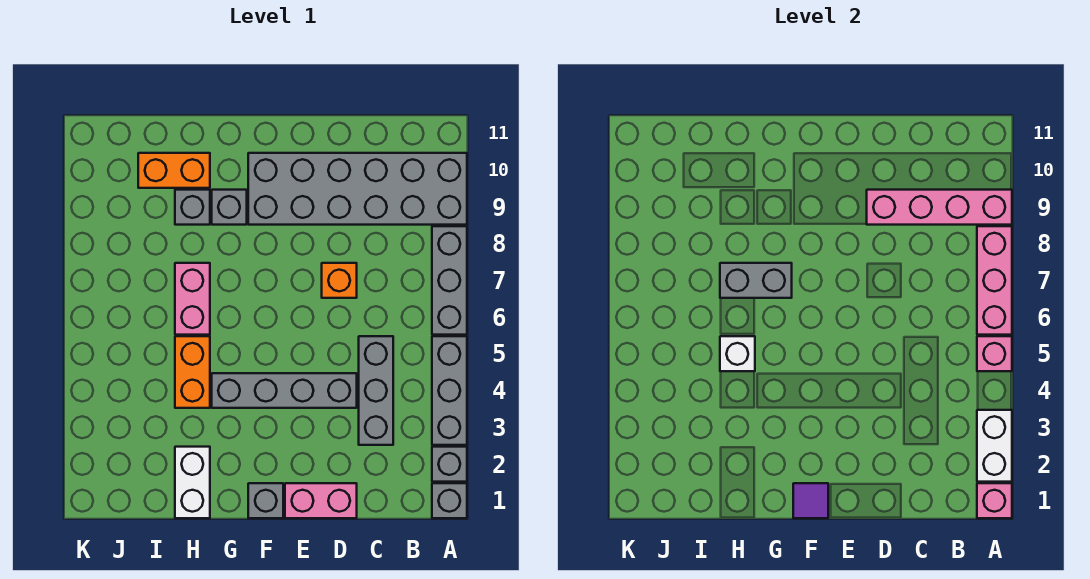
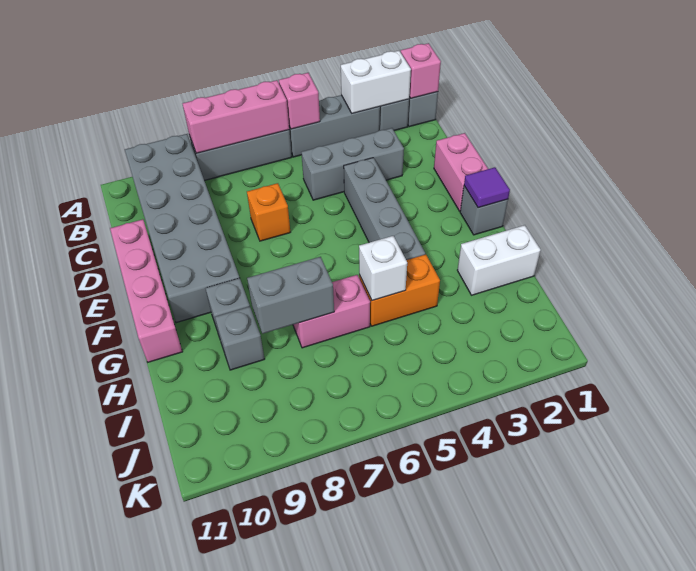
pink 1x4 brick [867,190,1012,225] -> pink 1x4 brick moved to [110,219,182,362]
grey 1x2 brick [720,263,792,298] -> grey 1x2 brick turned to [247,257,334,334]
orange 1x2 brick [138,153,210,188] -> none

